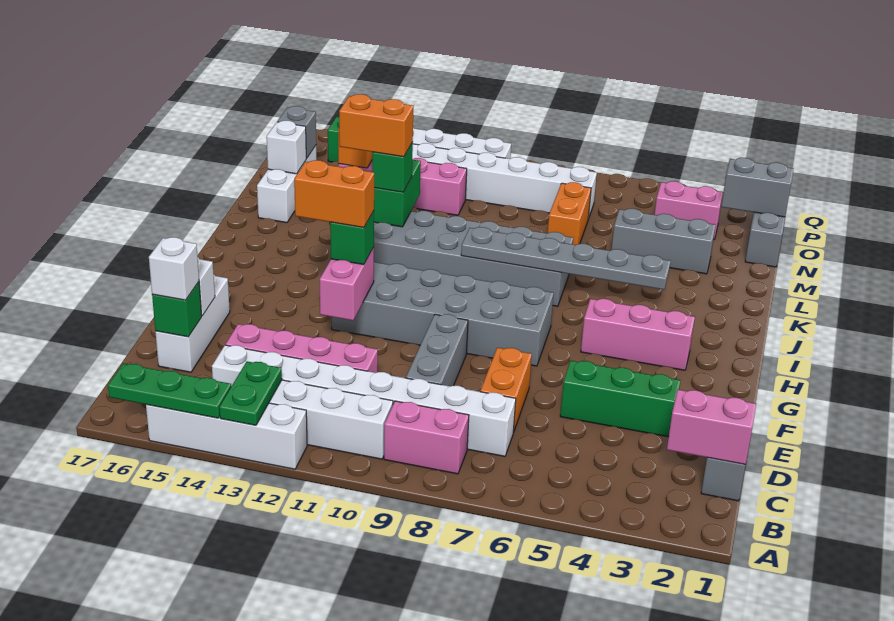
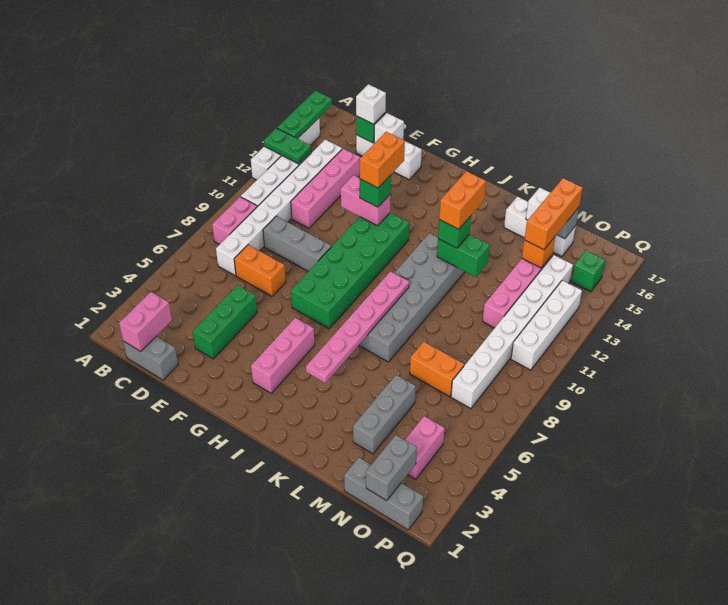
grey 2x6 brick [332,262,554,366] -> green 2x6 brick [291,213,409,328]
grey 1x6 plate [461,227,670,290] -> pink 1x6 plate [306,271,409,383]
none -> orange 1x3 brick [524,178,583,250]

